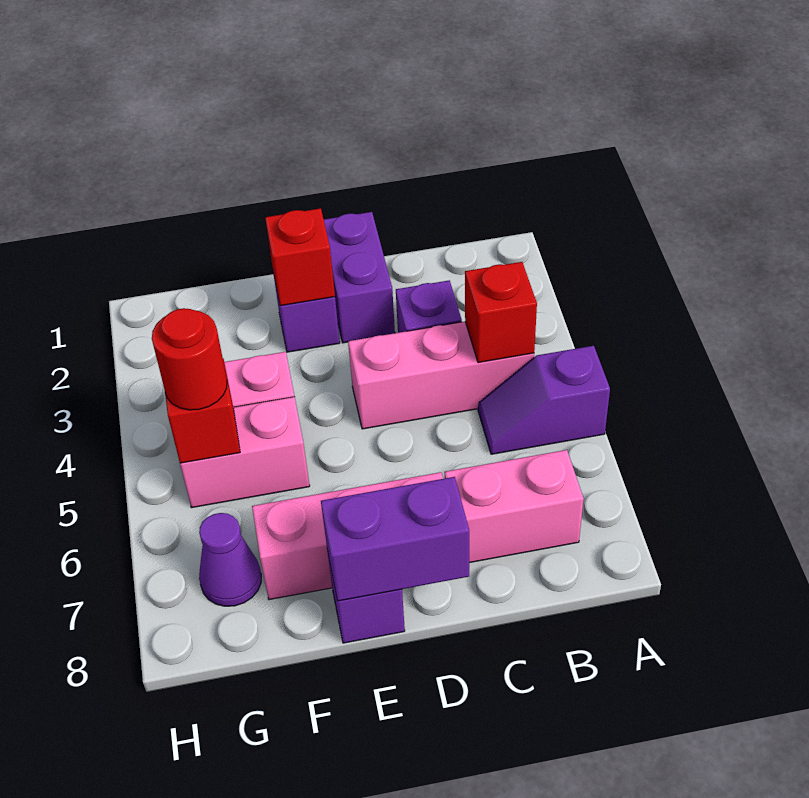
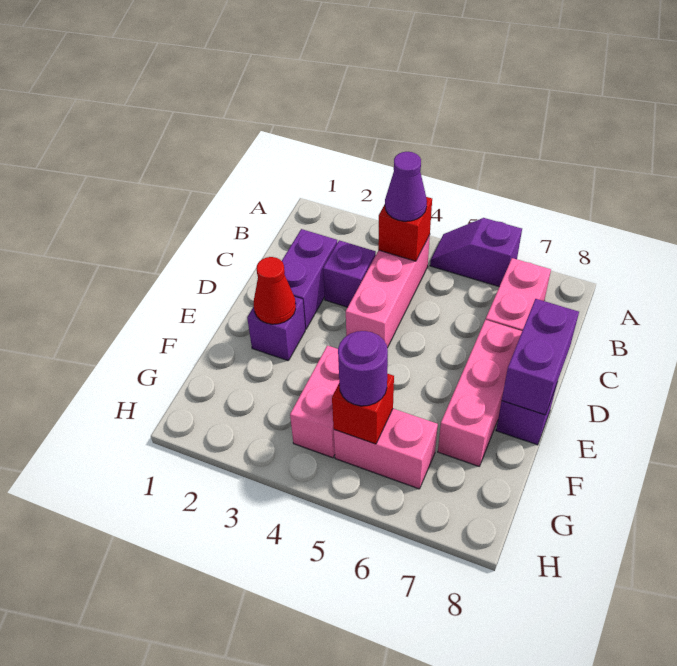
purple 1x2 slope [478,346,610,454] -> purple 1x2 slope turned to [430,218,522,287]
purple 1x2 brick [324,212,395,343] -> purple 1x2 brick turned to [282,229,337,329]
red 1x1 brick [265,208,335,306] -> red 1x1 cone [254,257,296,324]
pink 1x2 brick [180,397,310,508] -> pink 1x2 brick turned to [334,409,438,489]
red 1x1 round brick [152,308,227,410] -> purple 1x1 round brick [338,331,388,406]
purple 1x1 cone [199,513,261,606] -> purple 1x1 cone moved to [385,152,427,221]

